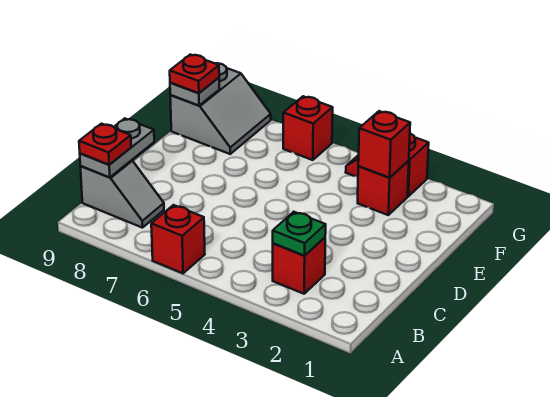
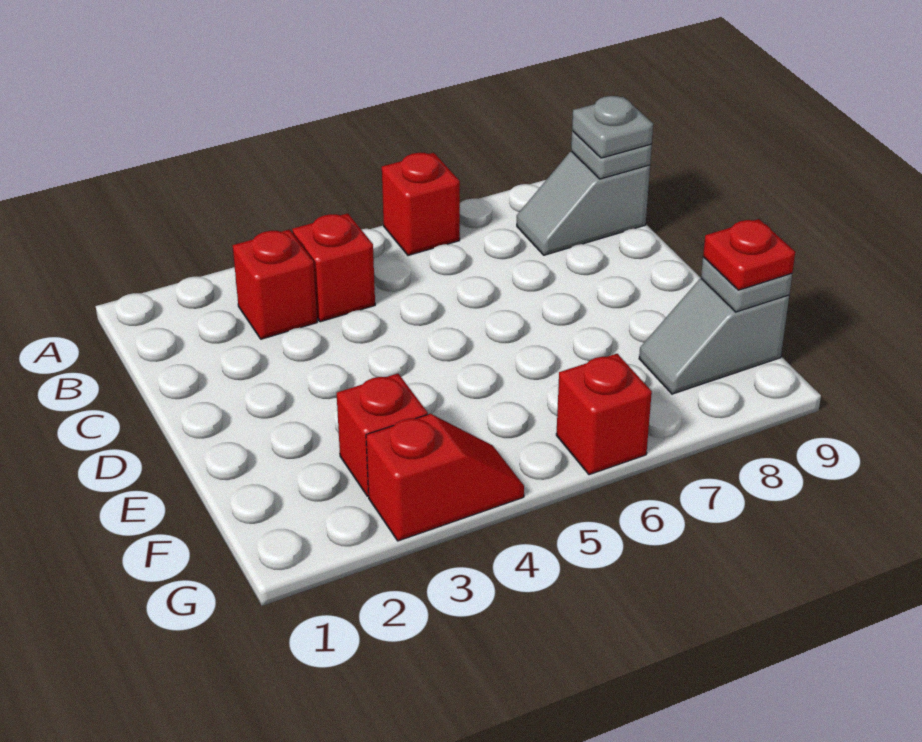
green 1x1 plate [273,212,326,256] -> none
grey 1x2 plate [80,118,154,177] -> grey 1x1 plate [571,131,652,179]
red 1x1 plate [79,124,131,165] -> grey 1x1 plate [572,96,653,158]
red 1x1 brick [358,111,410,178] -> red 1x1 brick moved to [292,213,375,322]
grey 2x2 slope [170,63,271,154] -> grey 1x2 slope [639,279,789,394]

